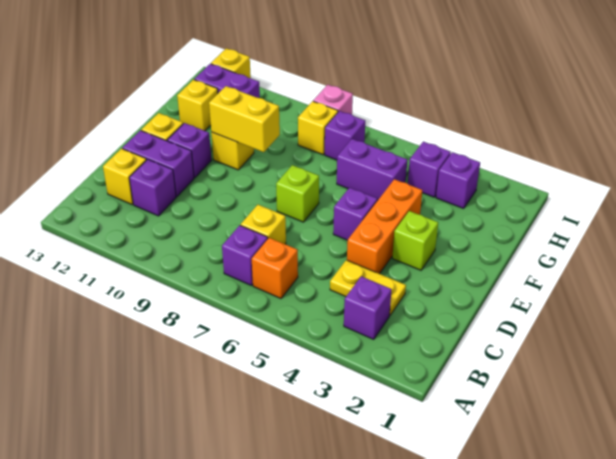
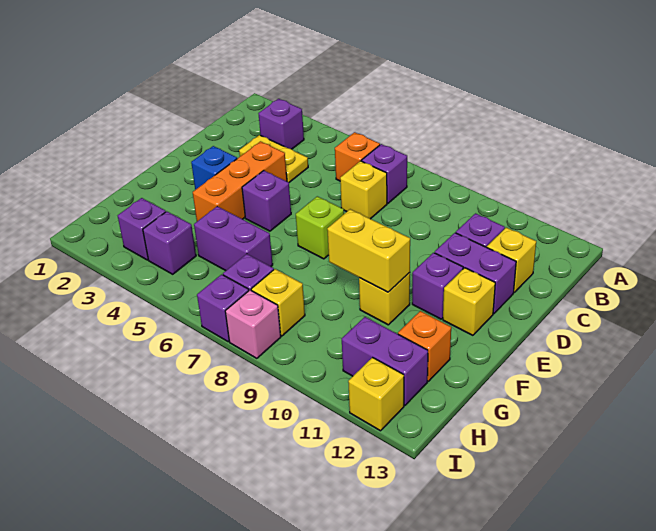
lime 1x1 brick [392,211,438,270] -> blue 1x1 brick [191,146,237,190]
yellow 1x1 brick [177,80,218,131] -> orange 1x1 brick [398,311,451,381]
none -> purple 1x1 brick [197,274,249,342]

